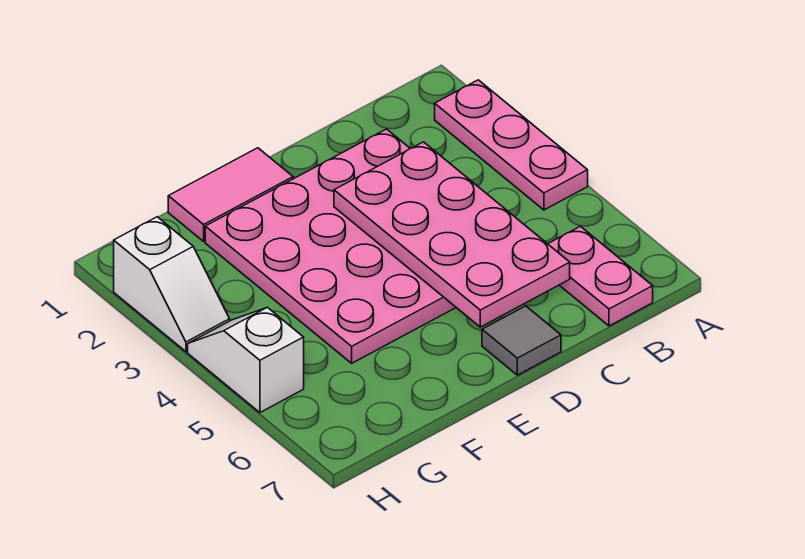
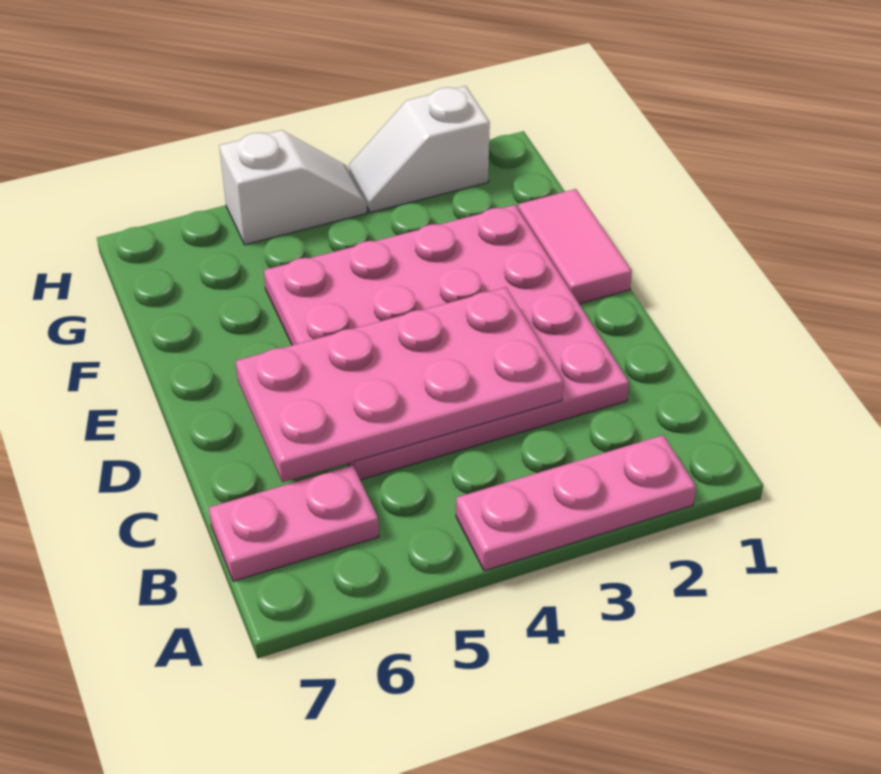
grey 1x1 tile [482,306,561,375] -> none

